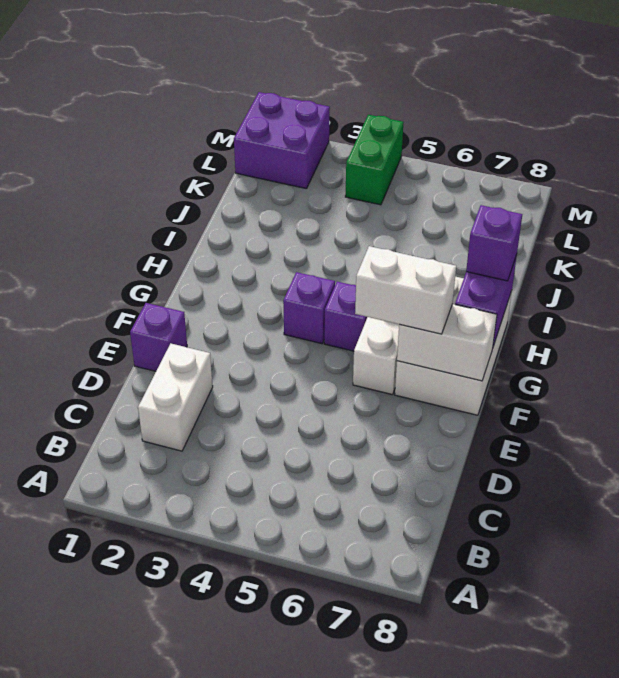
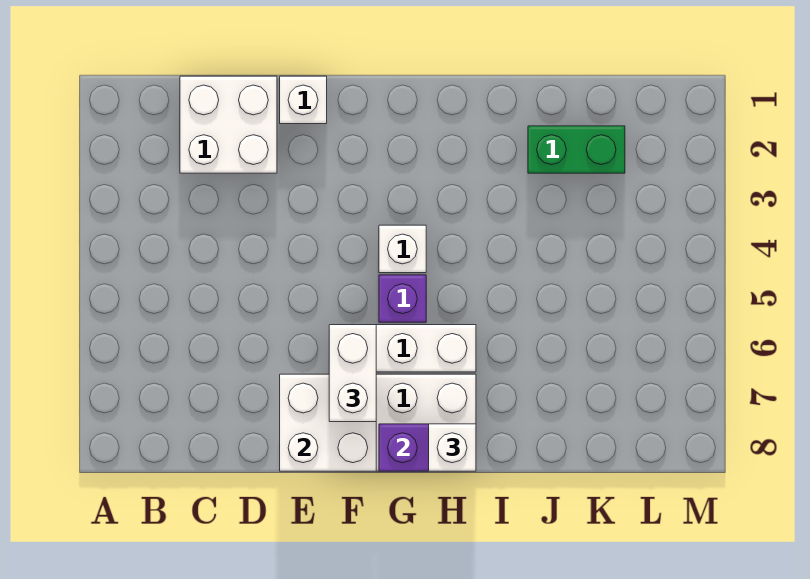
white 1x2 brick [138,344,213,451] -> white 2x2 brick [180,76,277,173]
purple 1x1 brick [130,303,187,371] -> white 1x1 brick [280,76,327,124]
white 1x2 brick [397,304,497,381] -> white 2x2 brick [280,374,376,471]
purple 1x1 brick [283,272,335,344] -> white 1x1 brick [379,225,426,273]
purple 1x1 brick [466,205,522,281] -> white 1x1 brick [429,424,476,471]
purple 2x2 brick [234,92,330,189] -> none
green 1x2 brick [345,115,403,205] -> green 1x2 brick moved to [528,126,625,173]

